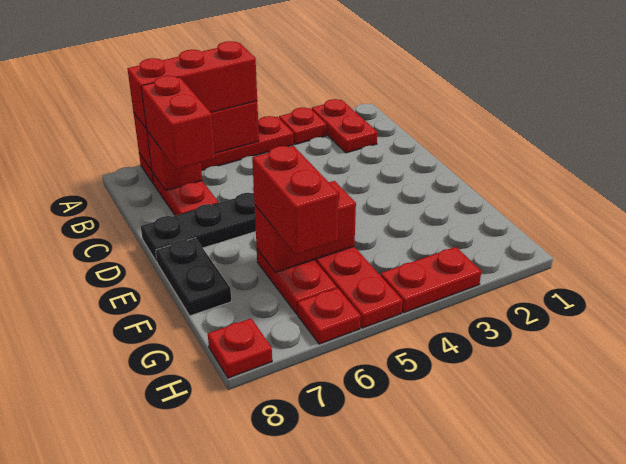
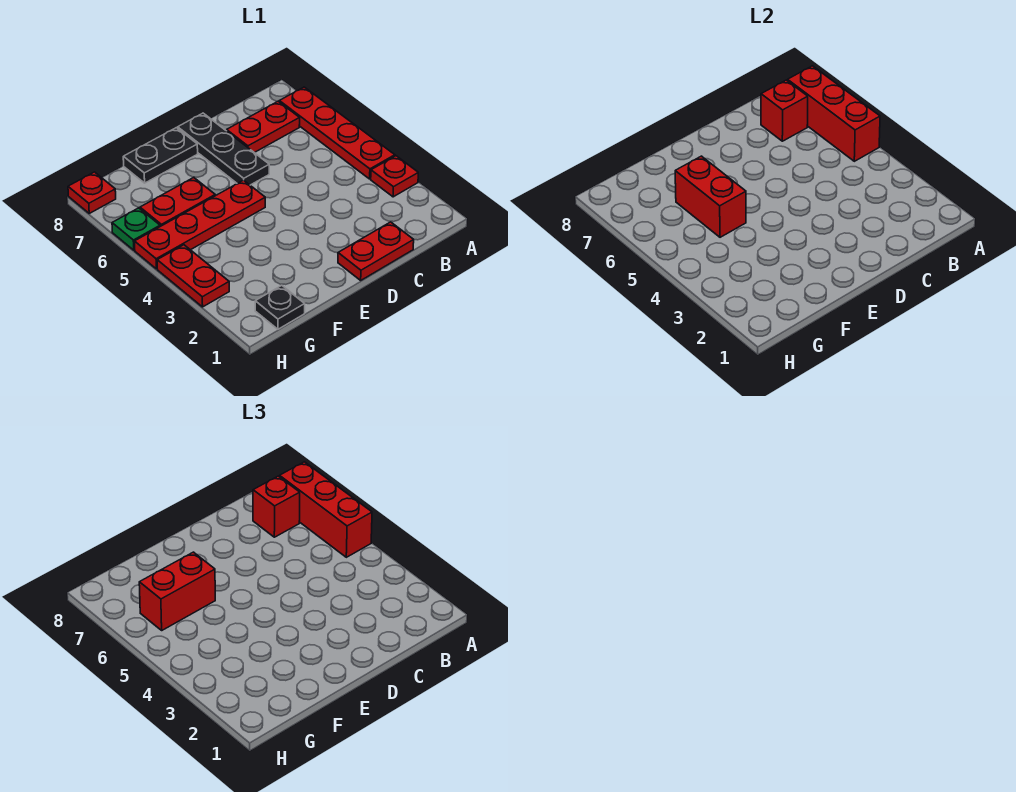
red 1x2 plate [312,99,377,153] -> red 1x2 plate moved to [338,222,414,280]
red 1x2 brick [141,76,215,169] -> red 1x1 brick [253,476,300,537]
none -> black 1x1 plate [255,285,305,329]
red 1x1 plate [298,288,361,344] -> green 1x1 plate [112,208,160,250]

